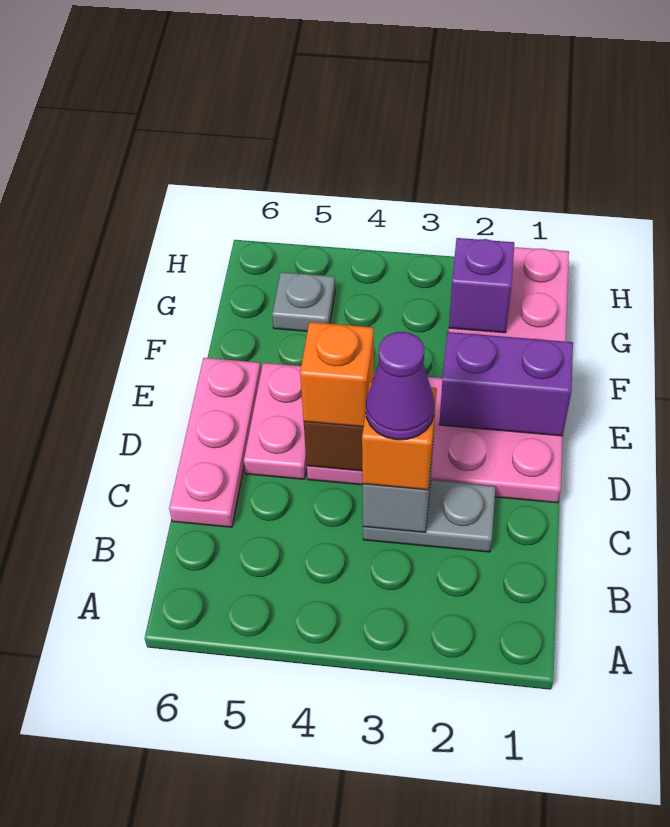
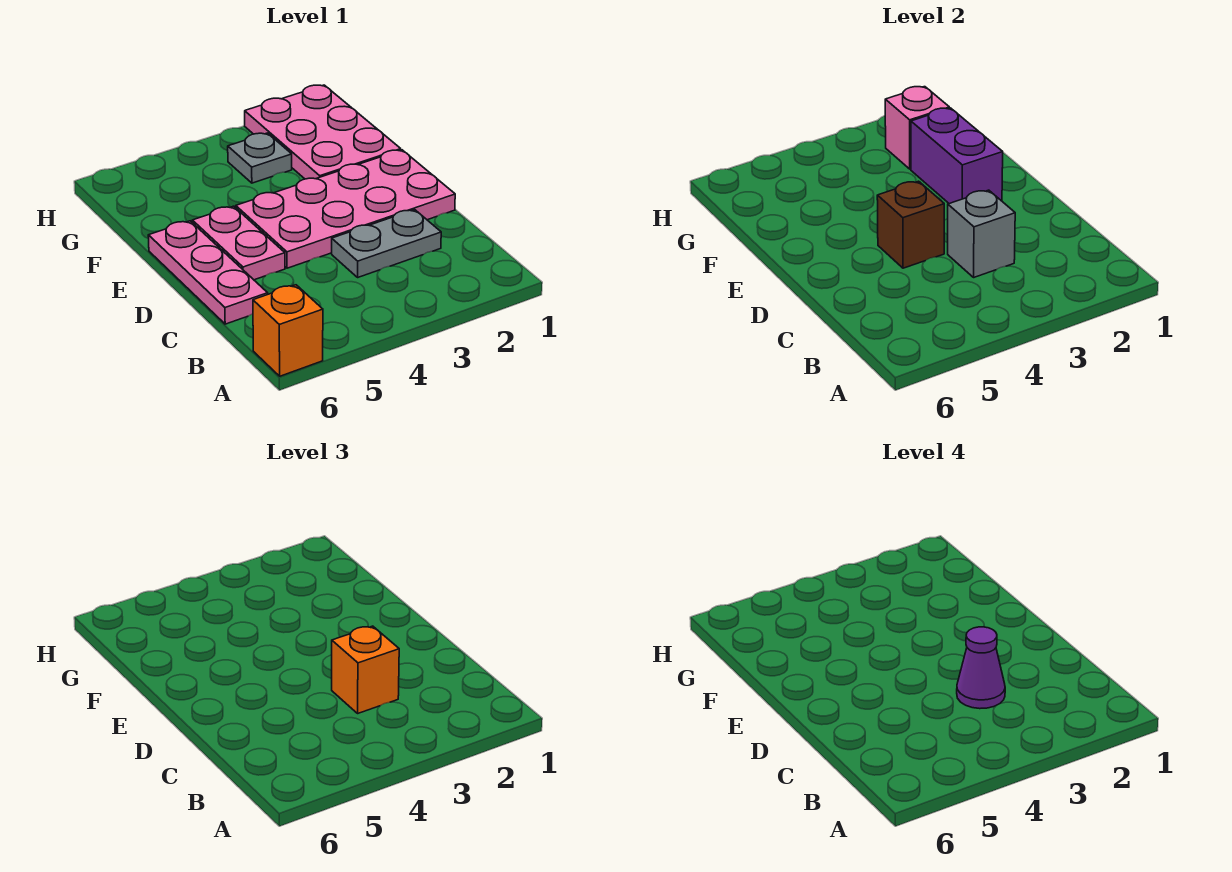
orange 1x1 brick [300,322,374,427] -> orange 1x1 brick moved to [253,285,323,376]
purple 1x2 brick [439,332,573,436] -> purple 1x2 brick turned to [911,108,1003,204]
purple 1x1 brick [449,238,514,333] -> pink 1x1 brick [885,87,949,169]
grey 1x1 plate [272,272,335,331] -> grey 1x1 plate moved to [228,133,292,183]

